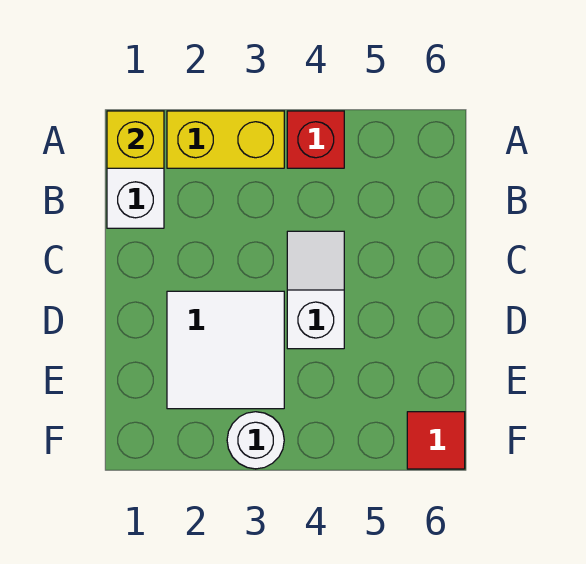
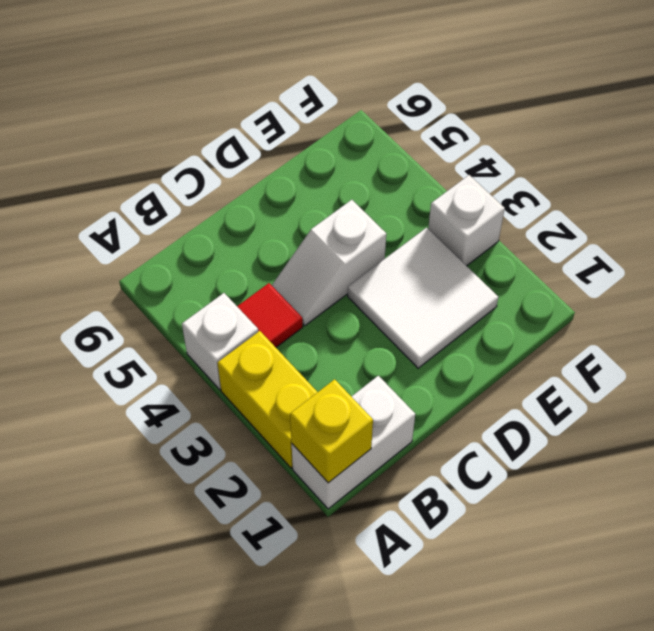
red 1x1 brick [287,111,344,168] -> white 1x1 brick [182,293,258,390]
white 1x1 round brick [227,412,284,469] -> white 1x1 brick [428,175,505,266]
red 1x1 tile [407,412,465,469] -> red 1x1 tile moved to [237,283,303,347]

